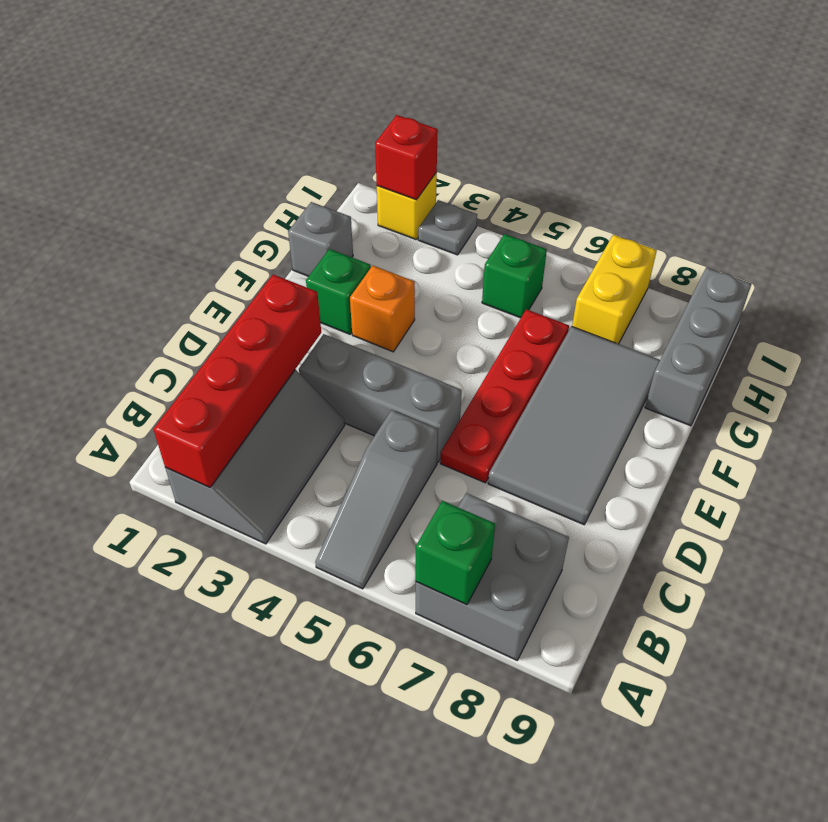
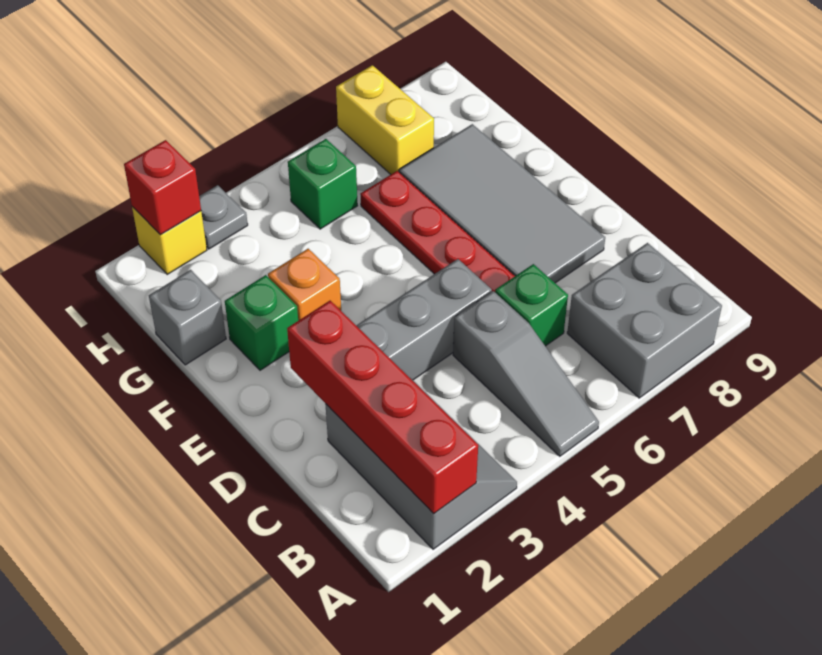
green 1x1 brick [416,501,495,605] -> green 1x1 brick moved to [495,264,568,346]
grey 1x3 brick [645,267,751,426] -> none

